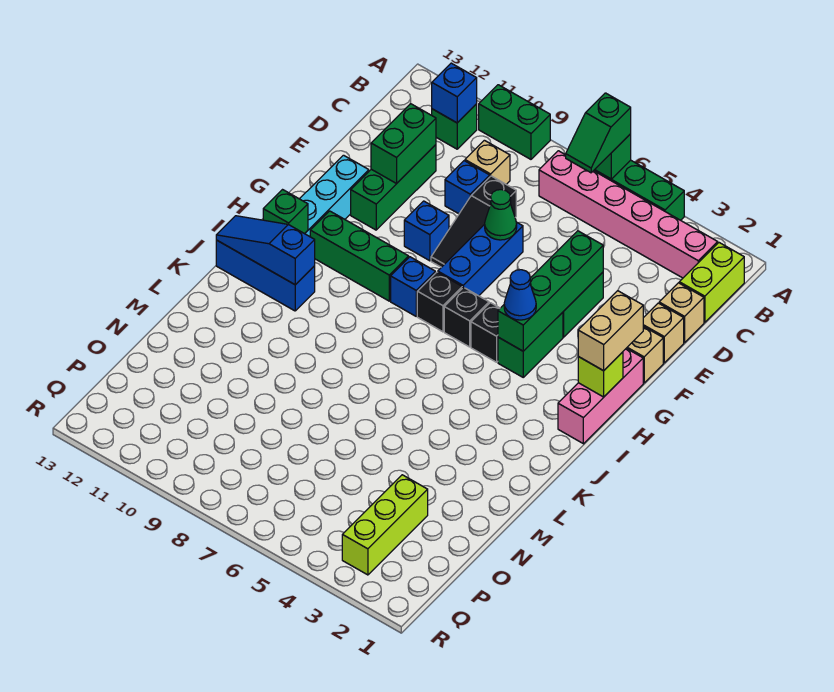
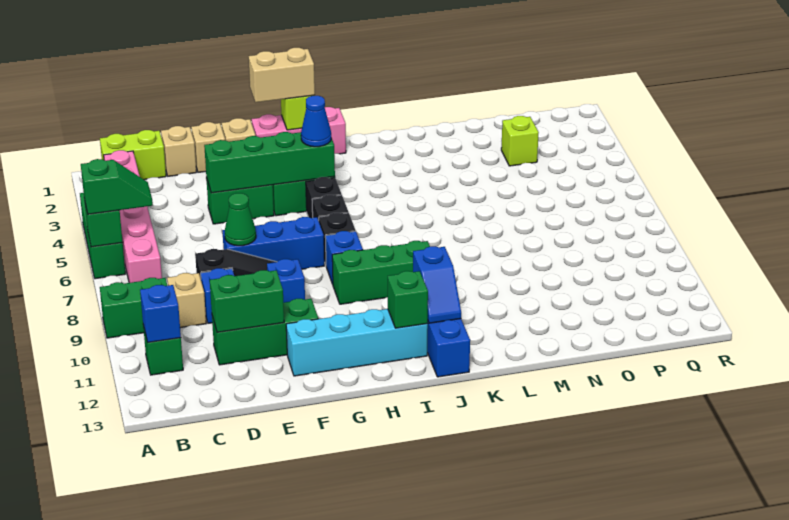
green 1x2 brick [479,85,550,159] -> green 1x2 brick turned to [100,278,167,338]
green 1x3 brick [310,211,409,301] -> green 1x3 brick turned to [332,241,430,304]
blue 1x3 slope [216,216,315,285] -> blue 1x2 slope [413,246,461,323]
lime 1x3 brick [342,475,428,575] -> lime 1x1 brick [501,116,539,166]

